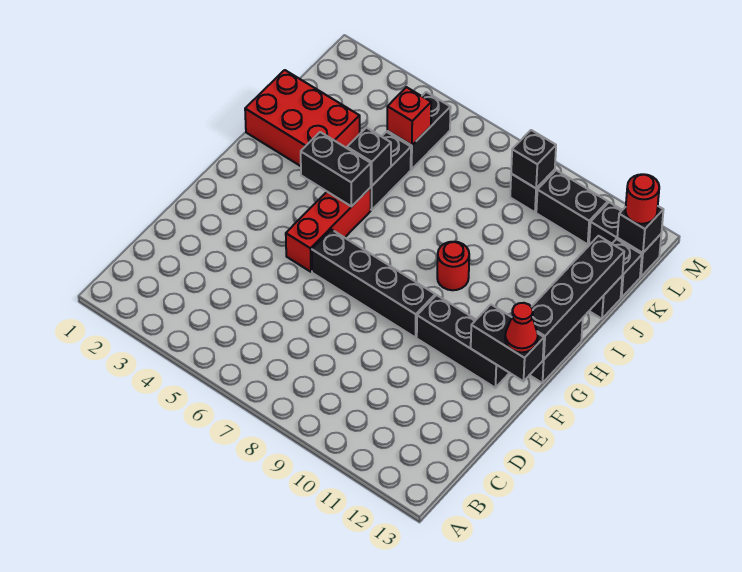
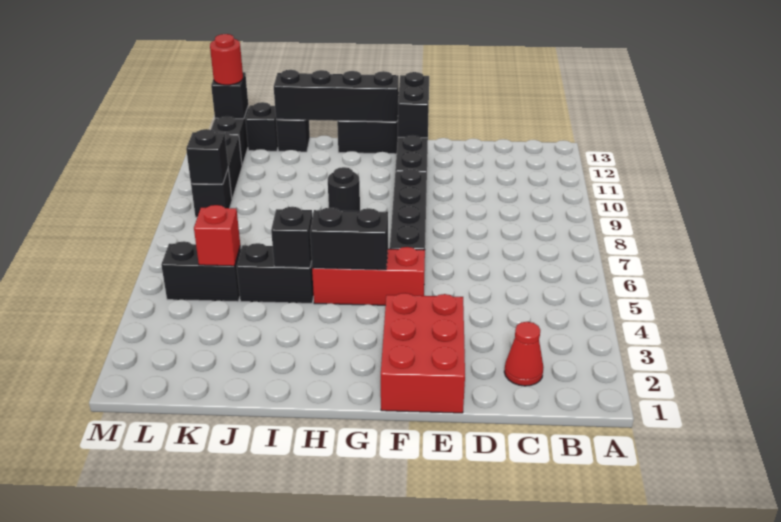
red 1x1 cone [505,303,538,352] -> red 1x1 cone moved to [504,322,544,386]
black 1x2 brick [301,132,371,206] -> black 1x2 brick turned to [310,208,388,270]
red 1x1 round brick [437,242,469,290] -> black 1x1 round brick [328,167,360,211]
red 2x3 brick [245,70,360,166] -> red 2x3 brick moved to [381,293,465,413]

